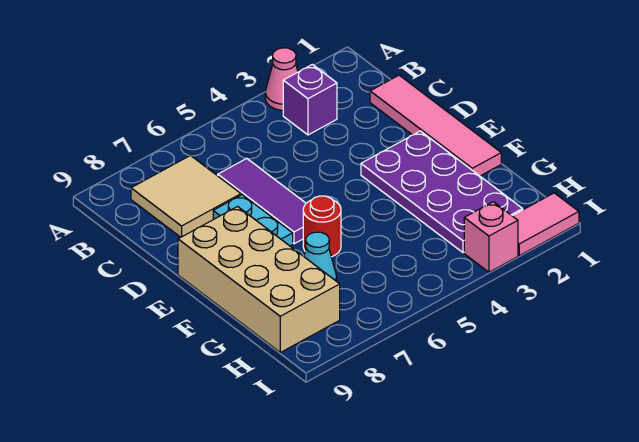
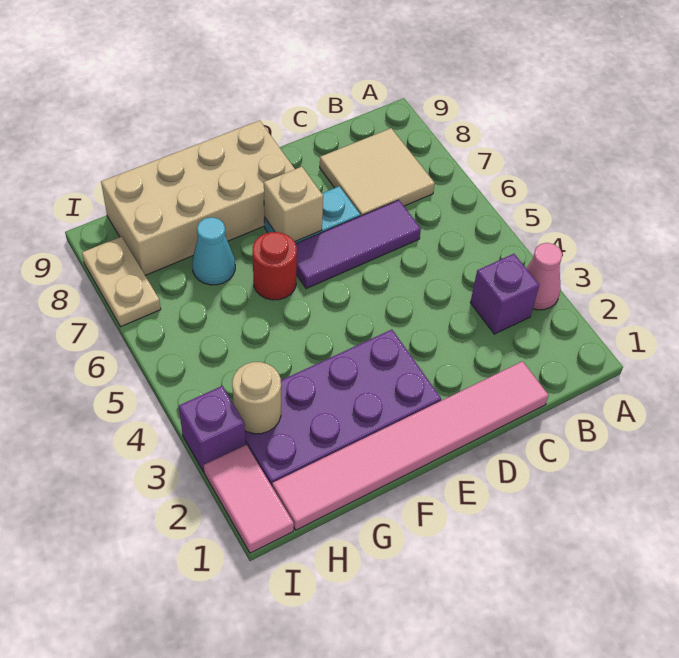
pink 1x4 tile [370,75,501,176] -> pink 1x6 tile [272,361,549,530]
none -> tan 1x1 brick [264,167,323,242]
none -> tan 1x1 round brick [232,362,281,434]
pink 1x1 brick [464,202,518,272] -> purple 1x1 brick [179,386,246,472]
none -> tan 1x2 plate [82,237,161,327]

